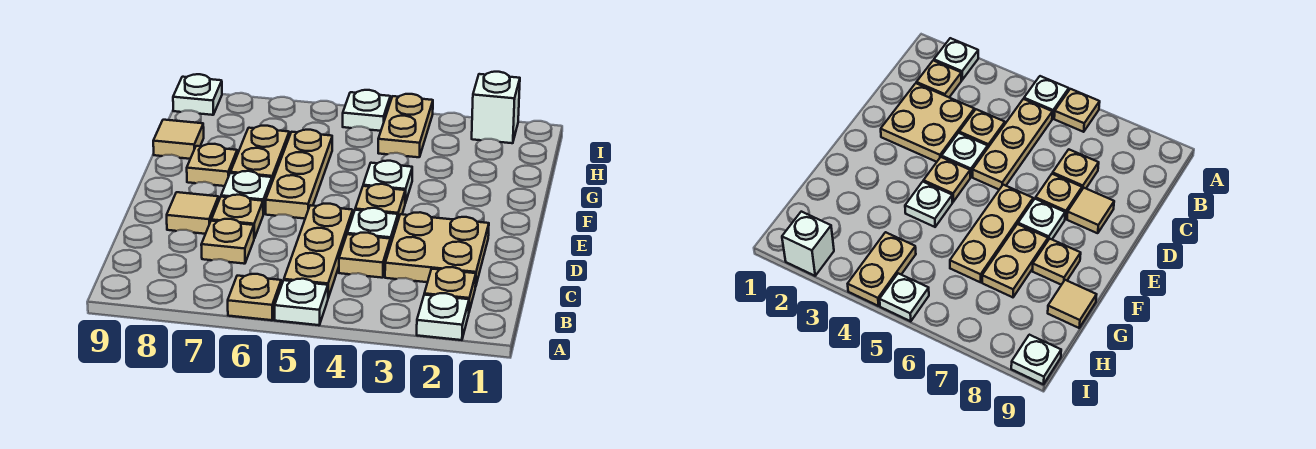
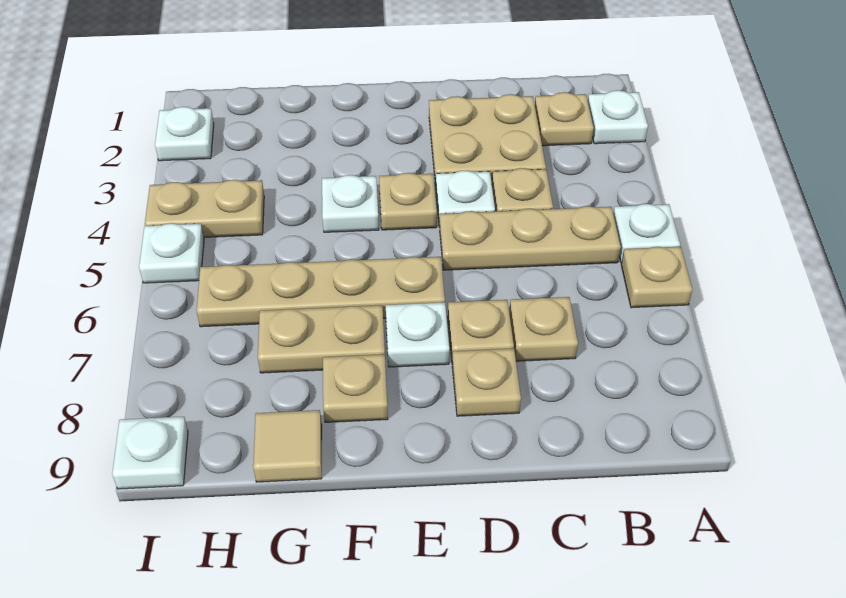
tan 1x1 tile [167,192,219,234] -> tan 1x1 plate [452,348,521,416]
tan 1x3 plate [266,130,332,219] -> tan 1x4 plate [197,257,445,327]
white 1x1 brick [472,72,520,143] -> white 1x1 plate [155,107,214,161]

